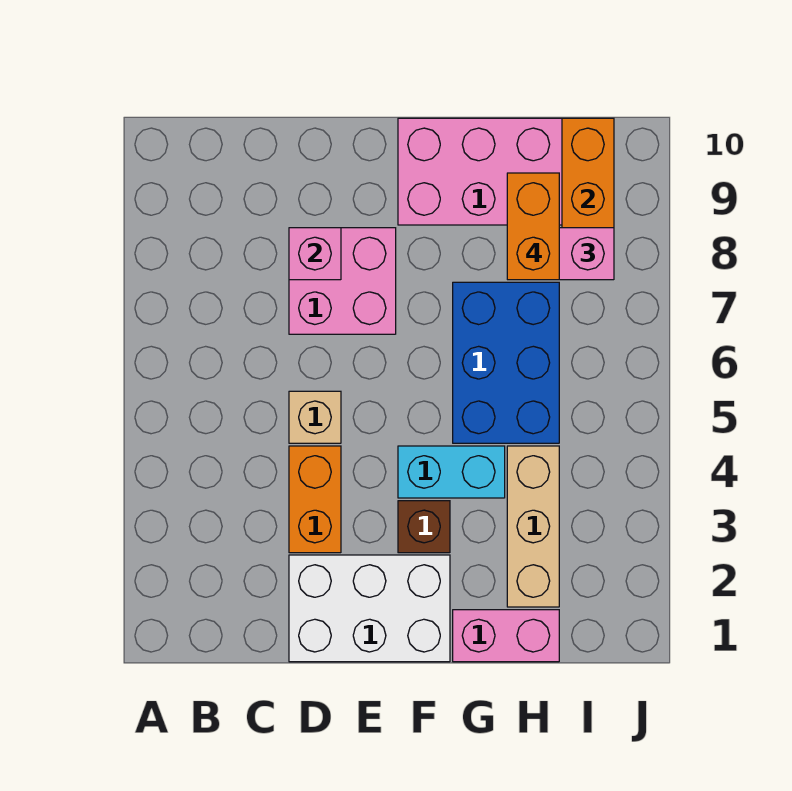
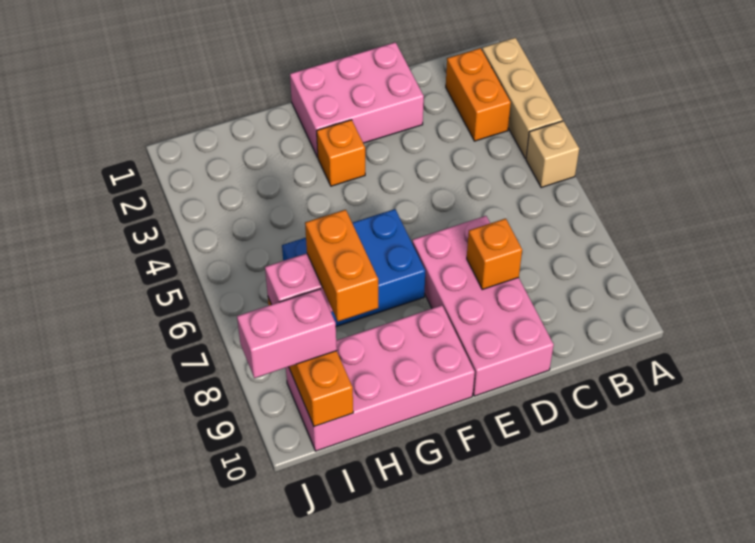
white 2x3 brick [289,555,450,662] -> pink 2x3 brick [290,42,424,157]
orange 1x2 brick [289,446,341,553] -> orange 1x2 brick moved to [446,48,511,141]
tan 1x1 brick [289,391,341,443] -> tan 1x1 brick moved to [526,121,579,188]
pink 2x2 brick [289,228,396,334] -> pink 2x4 brick [412,216,554,396]
pink 1x1 brick [289,228,341,280] -> orange 1x1 brick [467,218,522,289]
brown 1x1 brick [398,501,450,553] -> orange 1x1 brick [317,120,365,186]
cyan 1x2 brick [398,446,505,498] -> none
pink 1x2 brick [453,610,559,662] -> pink 1x2 brick moved to [237,289,337,378]
blue 2x3 brick [453,282,559,443] -> blue 2x3 brick turned to [282,209,425,327]
tan 1x3 brick [507,446,559,607] -> tan 1x3 brick moved to [482,38,563,159]

